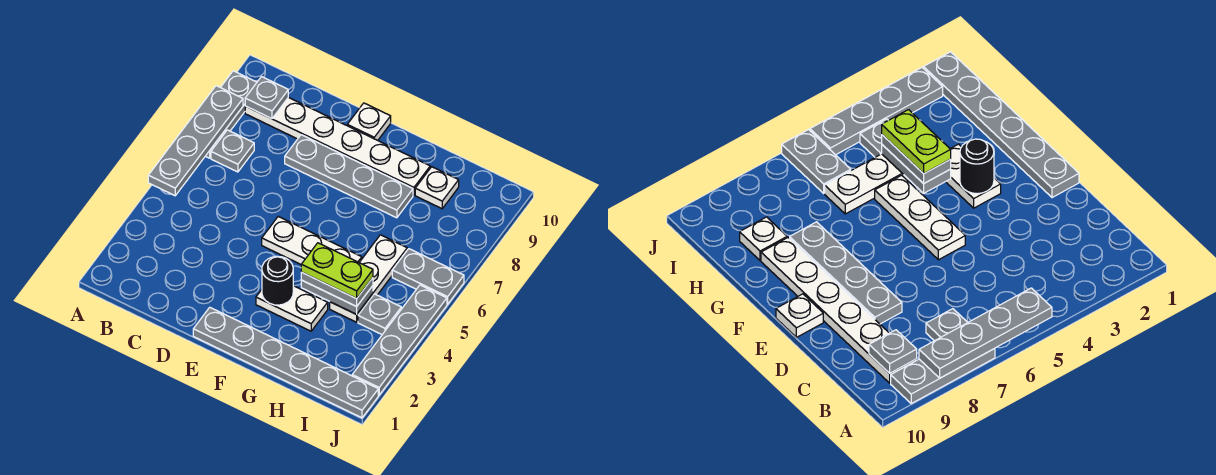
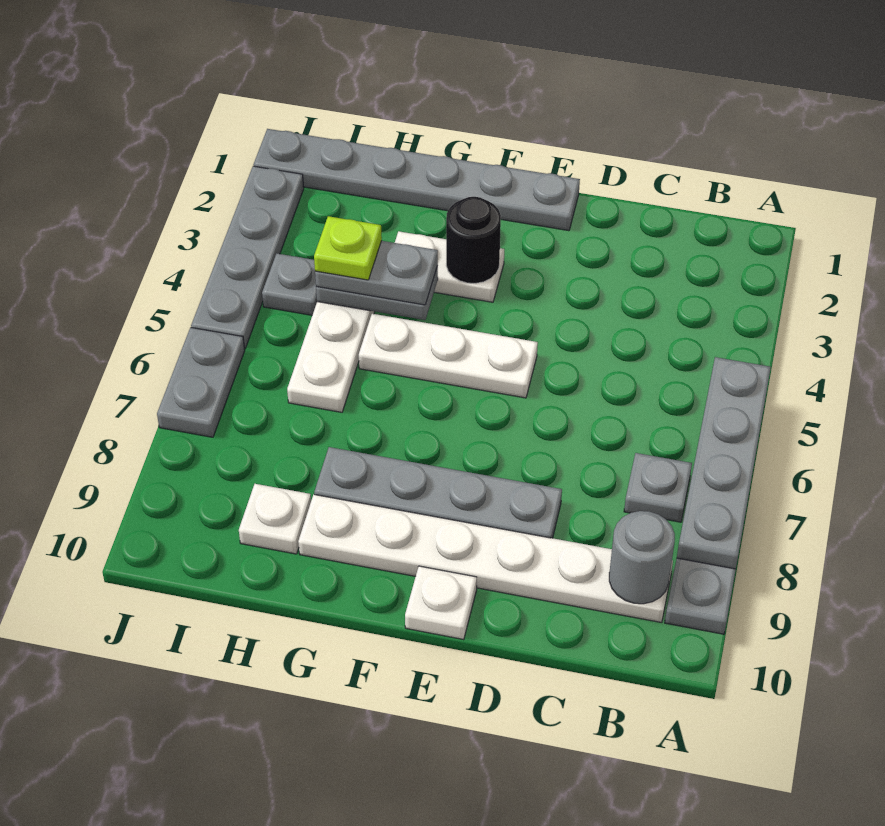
grey 1x1 plate [245,77,288,119] -> grey 1x1 round brick [609,511,675,604]
lime 1x2 plate [301,243,373,299] -> lime 1x1 plate [314,216,382,280]
grey 1x2 plate [392,249,464,304] -> grey 1x2 plate turned to [157,327,245,437]

